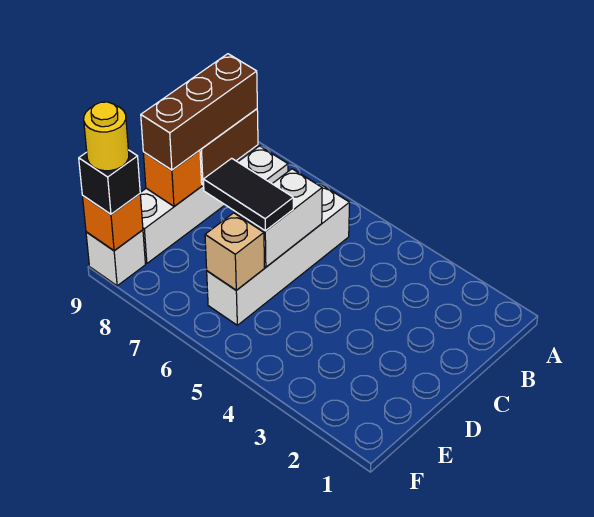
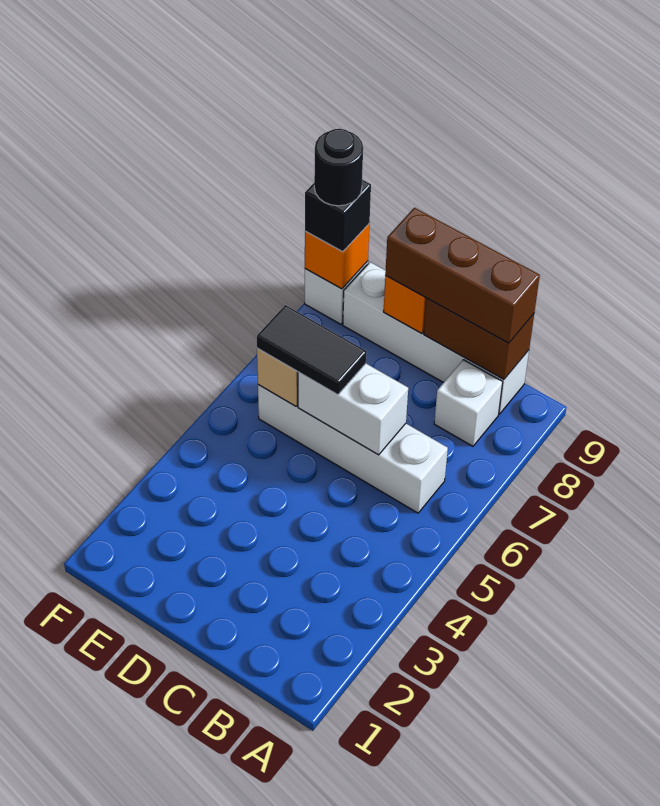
black 1x2 tile [203,158,293,231] -> black 1x2 tile turned to [257,305,367,395]
yellow 1x1 round brick [84,102,129,171] -> black 1x1 round brick [314,129,363,206]

